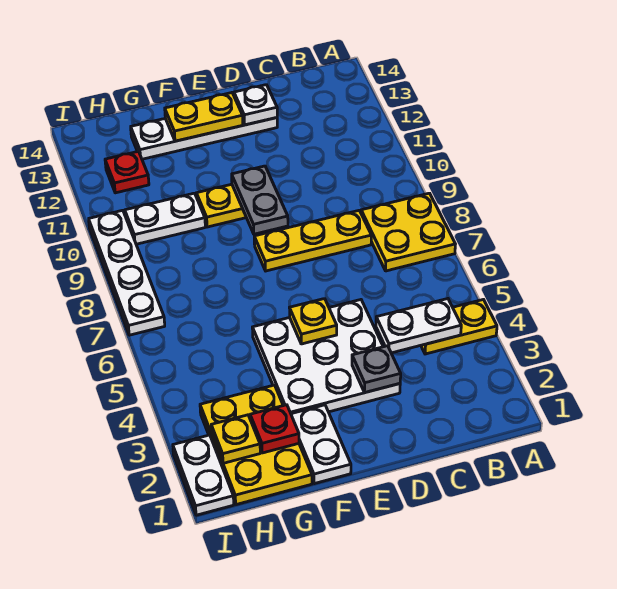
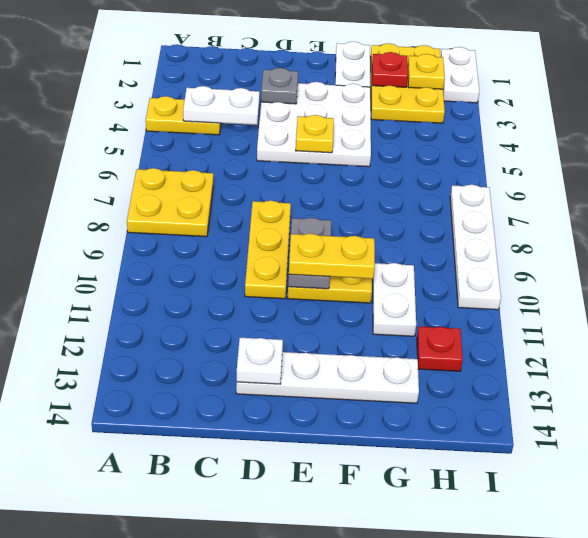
yellow 1x3 plate [254,210,371,271] -> yellow 1x3 plate turned to [245,201,291,299]
yellow 1x2 plate [165,93,243,141] -> yellow 1x2 plate moved to [289,234,375,279]
white 1x2 plate [125,193,205,244] -> white 1x2 plate turned to [373,263,416,336]

